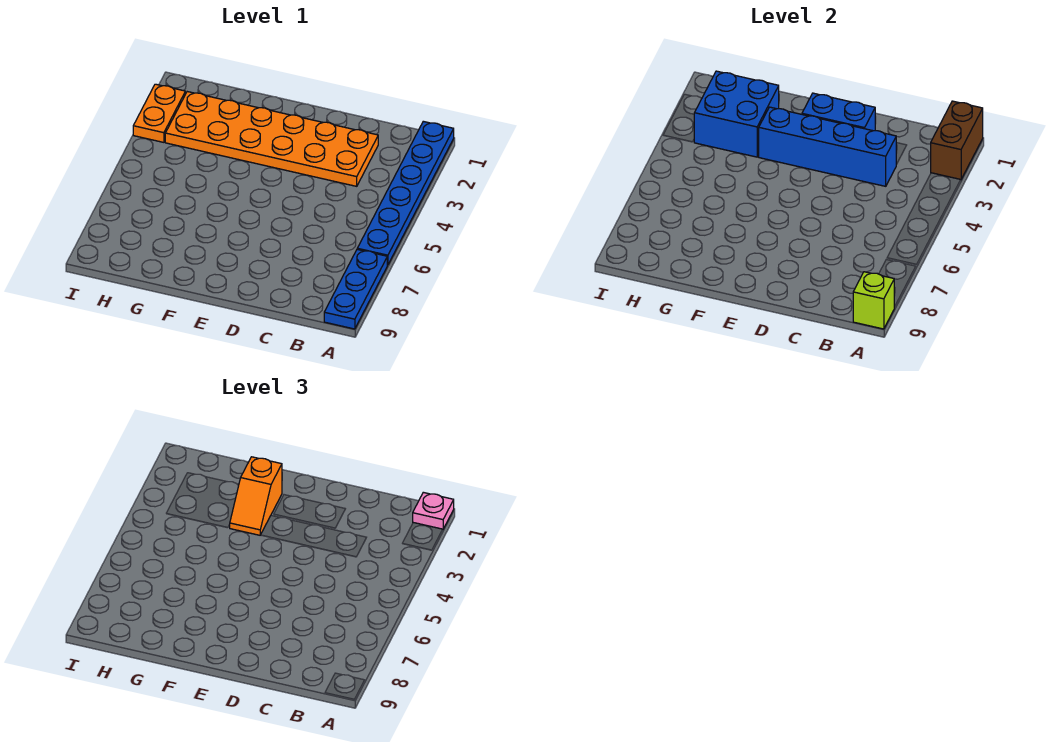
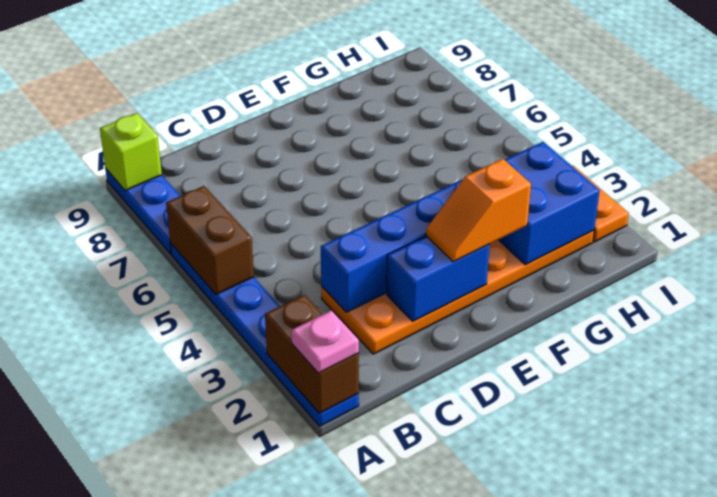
none -> brown 1x2 brick [166,186,254,295]
orange 1x2 slope [230,457,282,535] -> orange 1x2 slope turned to [426,159,531,262]

